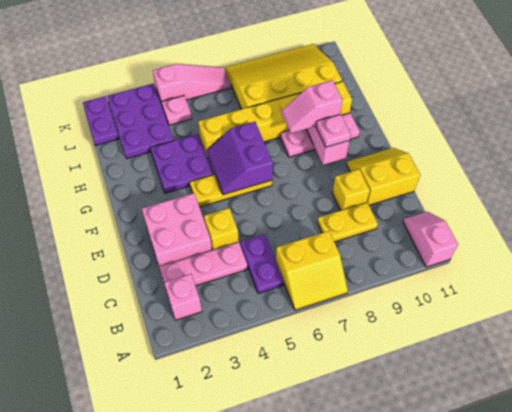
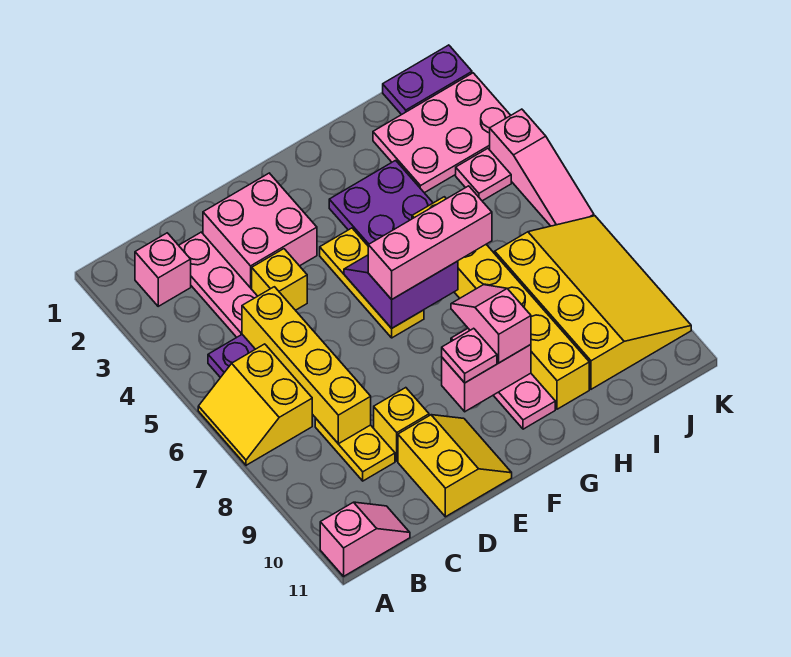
none -> yellow 1x4 brick [242,287,371,444]
none -> pink 1x3 brick [368,186,492,299]
purple 2x3 plate [107,83,174,159] -> pink 2x3 plate [373,73,511,193]

